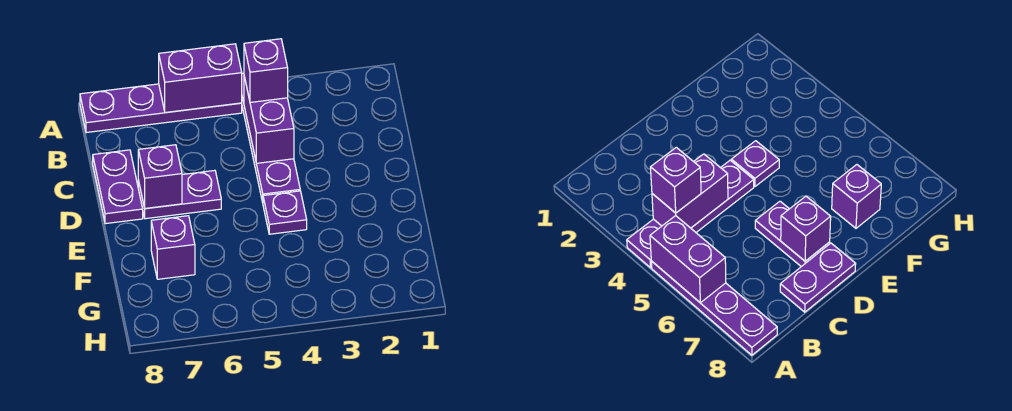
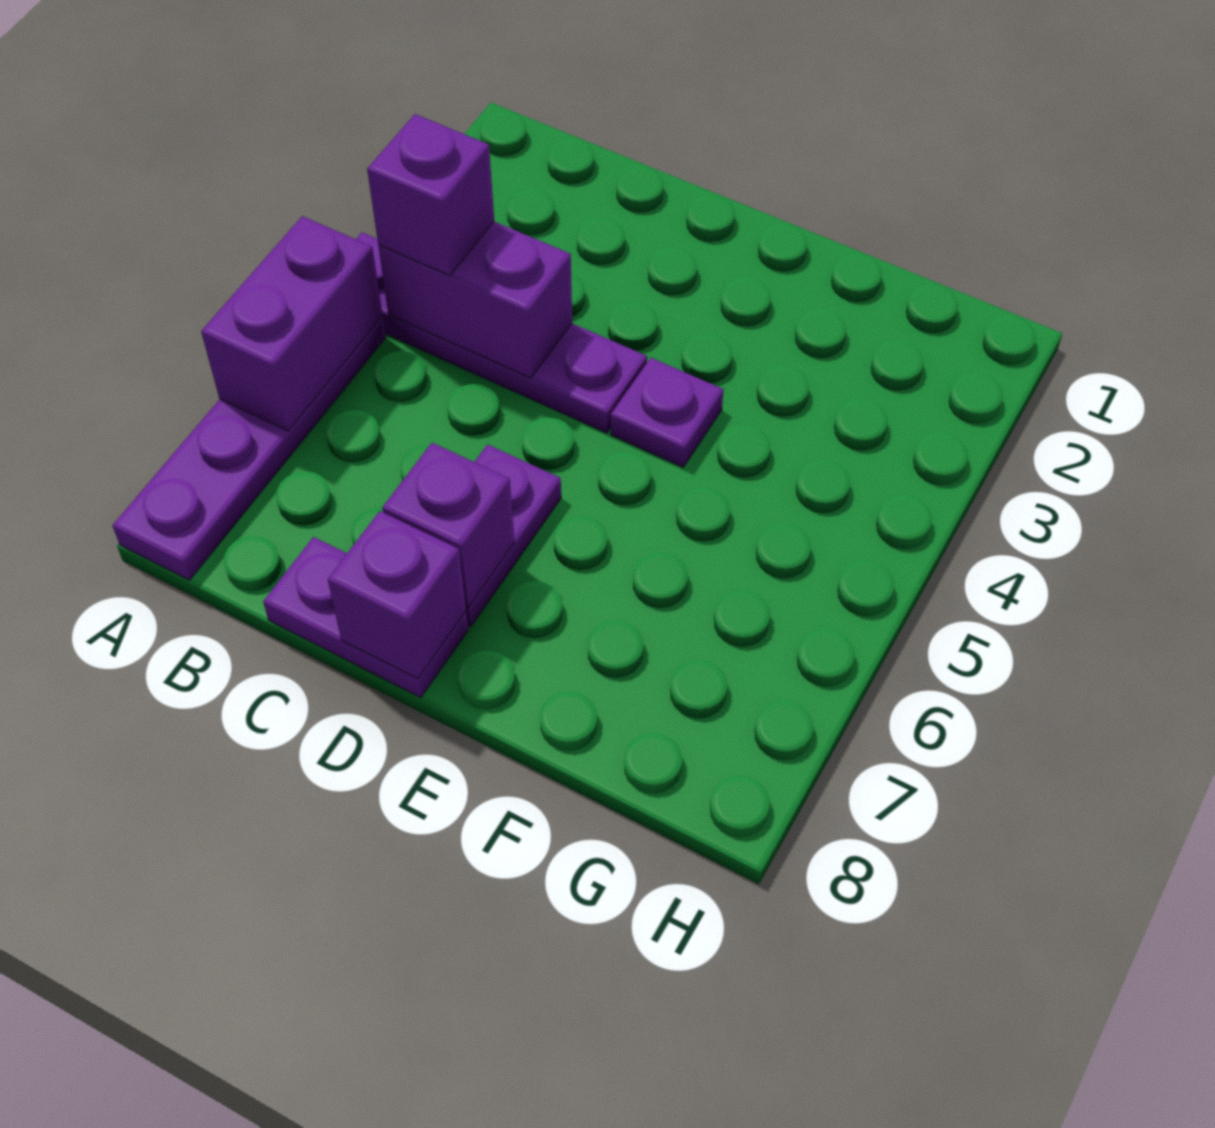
purple 1x1 brick [151,216,195,279] -> purple 1x1 brick moved to [328,511,466,679]

